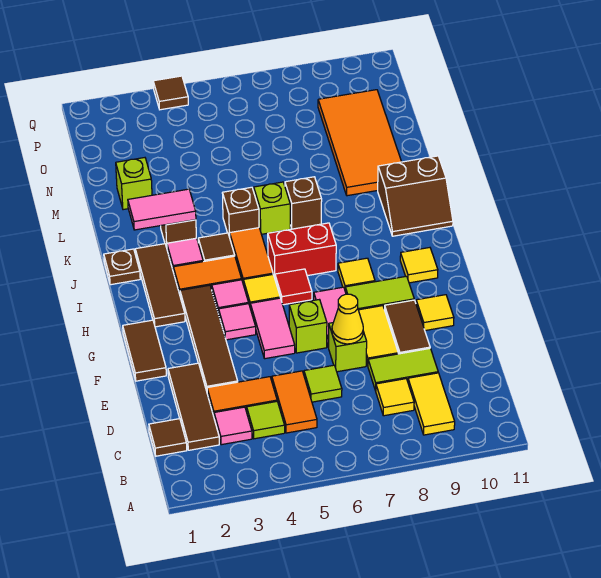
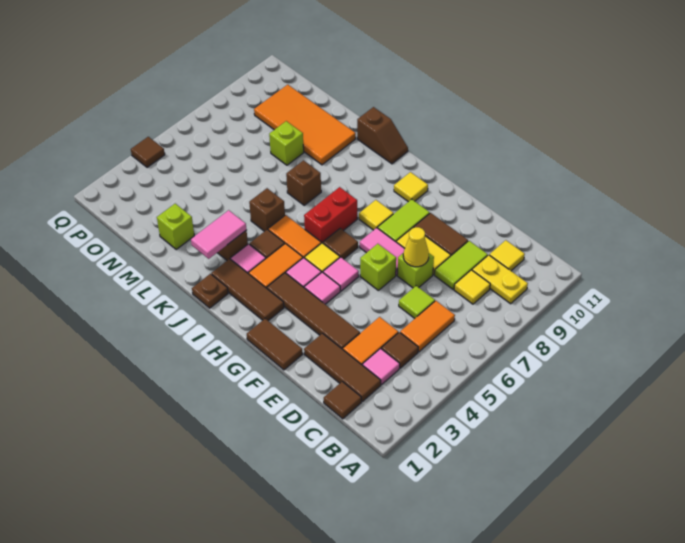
yellow 1x2 tile [408,373,455,435] -> yellow 1x2 plate [472,255,528,304]
lime 1x1 tile [247,401,285,439] -> brown 1x1 tile [381,332,418,368]
orange 1x2 tile [272,371,317,433] -> orange 1x2 tile turned to [400,301,455,352]
pink 1x2 tile [250,298,295,359] -> pink 1x1 tile [323,257,359,291]
yellow 1x1 tile [416,295,454,331] -> yellow 1x1 tile moved to [489,240,525,271]
red 1x1 tile [275,269,312,305] -> brown 1x1 tile [323,228,358,259]
brown 2x2 slope [378,156,453,236] -> brown 1x2 slope [357,107,408,164]
lime 1x1 brick [254,182,290,234] -> lime 1x1 brick moved to [269,121,304,165]

